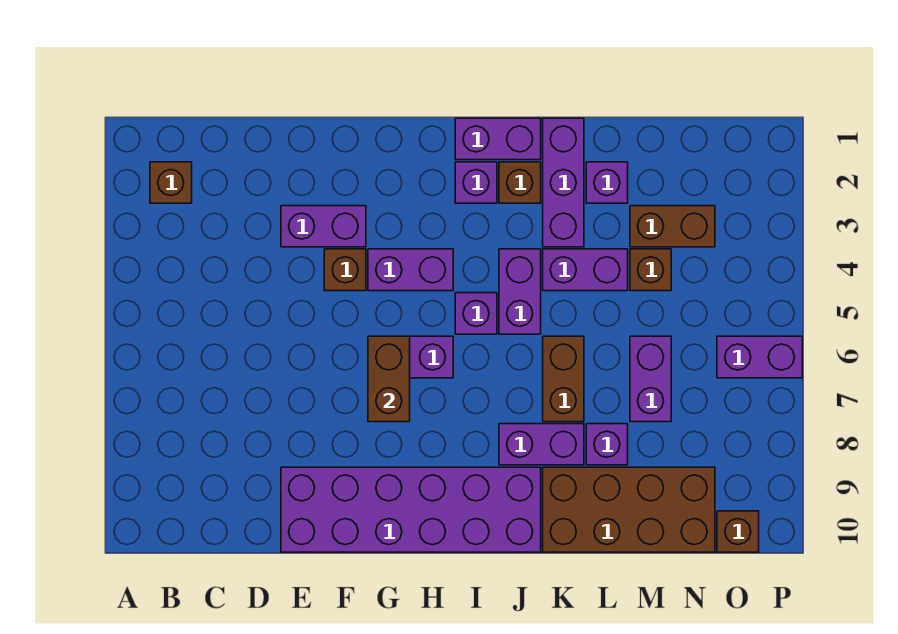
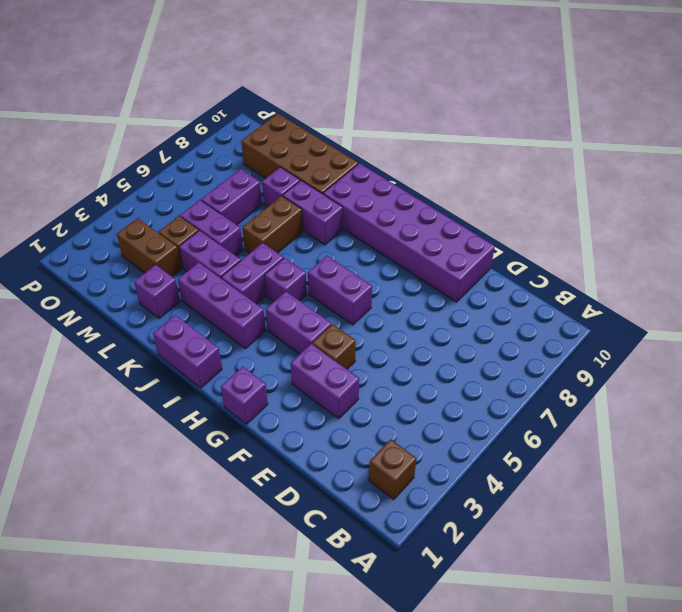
brown 1x2 brick [368,336,410,422] -> none
purple 1x1 brick [455,162,497,203] -> purple 1x1 brick moved to [221,367,268,424]
brown 1x1 brick [499,162,541,203] -> none
purple 1x3 brick [543,118,584,247] -> purple 1x3 brick turned to [178,262,266,349]
purple 1x2 brick [717,336,802,378] -> purple 1x2 brick moved to [180,200,243,256]
brown 1x1 brick [717,511,759,552] -> none

